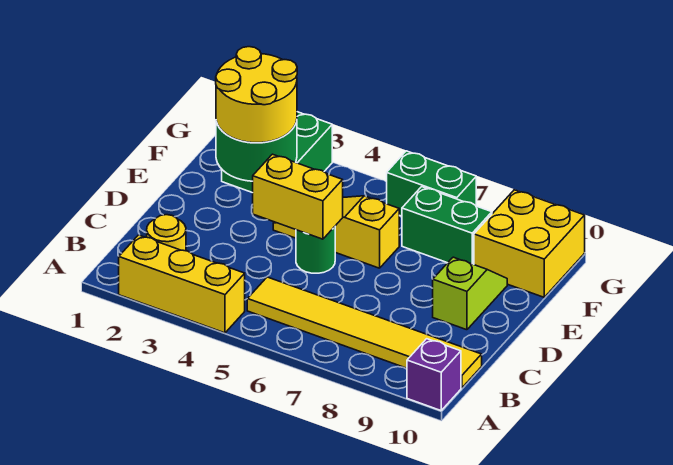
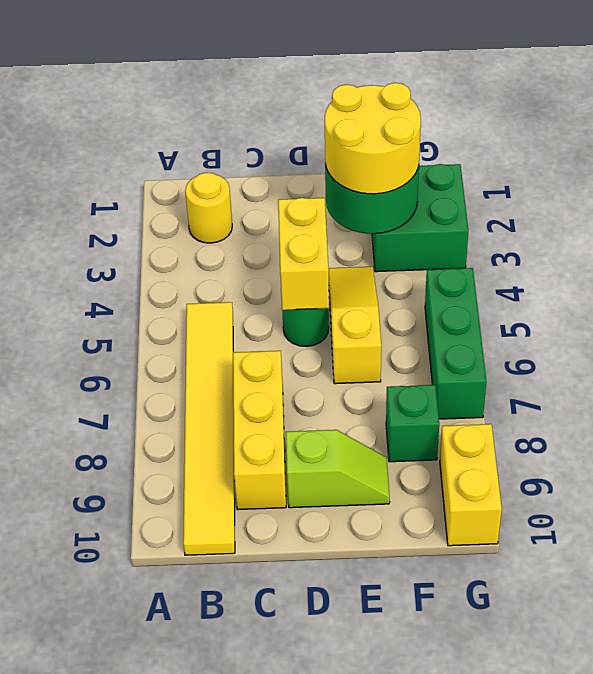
yellow 1x3 brick [119,235,245,333] -> yellow 1x3 brick moved to [233,351,286,510]
purple 1x1 brick [407,339,461,411] -> none
green 1x2 brick [402,187,492,265] -> green 1x1 brick [386,385,439,462]
yellow 2x2 brick [474,190,585,297] -> yellow 1x2 brick [440,424,502,546]
green 1x2 brick [386,151,476,216] -> green 1x3 brick [425,268,486,419]

